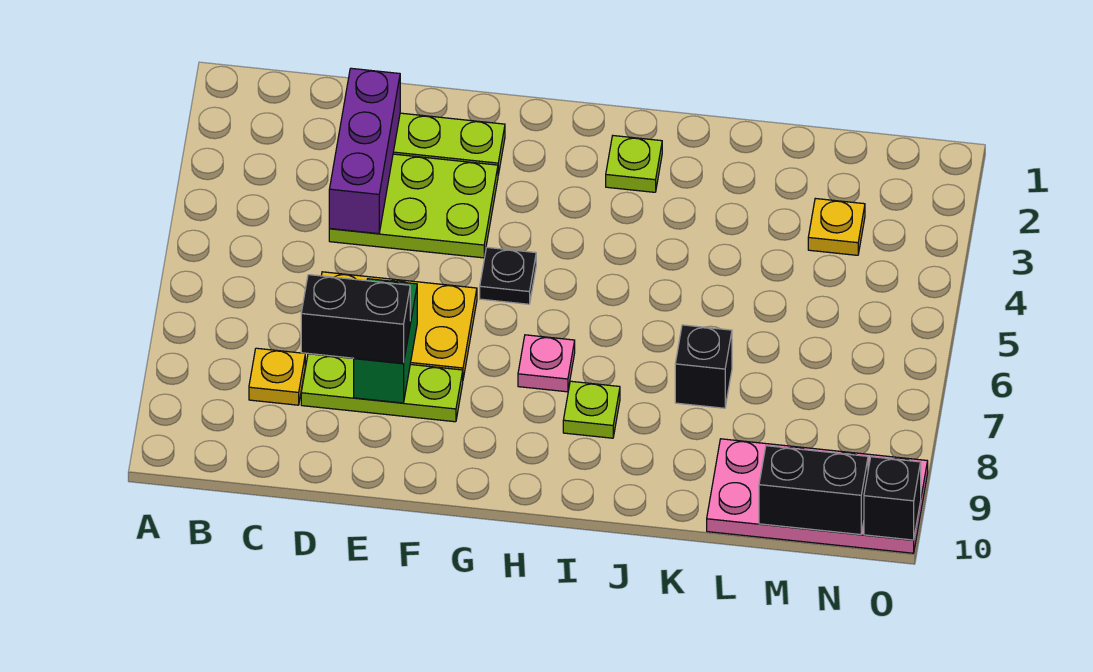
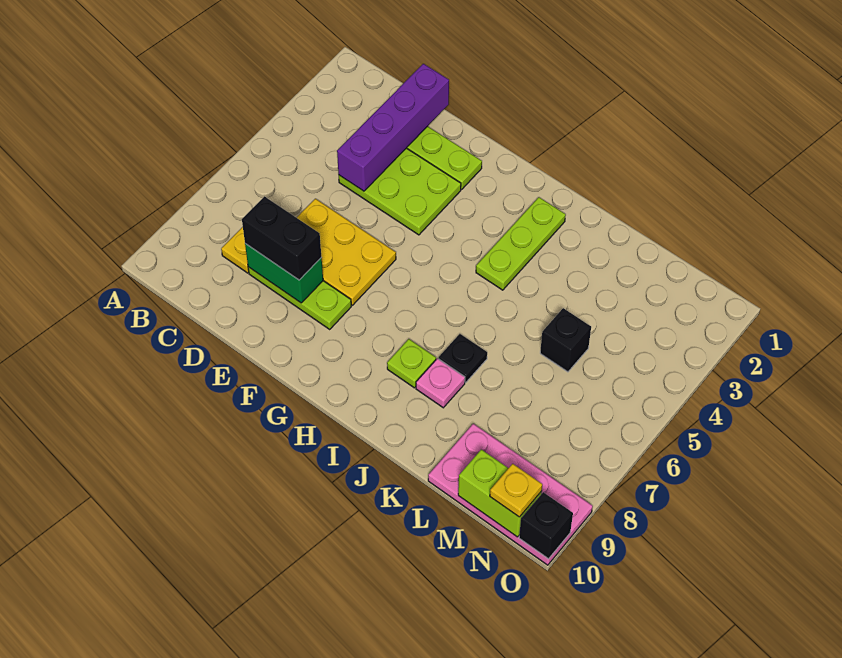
purple 1x3 brick [329,68,400,234] -> purple 1x4 brick [337,64,449,191]
green 1x2 brick [354,279,417,403] -> green 1x2 brick turned to [245,244,323,303]
black 1x1 plate [480,247,536,304] -> black 1x1 plate moved to [438,334,487,383]
pink 1x1 plate [518,335,575,392] -> pink 1x1 plate moved to [416,358,465,408]
lime 1x1 plate [606,136,662,192] -> lime 1x3 plate [476,197,566,290]
black 1x1 brick [675,325,732,408] -> black 1x1 brick moved to [540,308,591,372]
yellow 1x1 plate [808,198,865,255] -> yellow 1x1 plate moved to [490,464,542,517]
black 1x2 brick [759,446,868,535] -> lime 1x2 brick [458,449,542,537]

